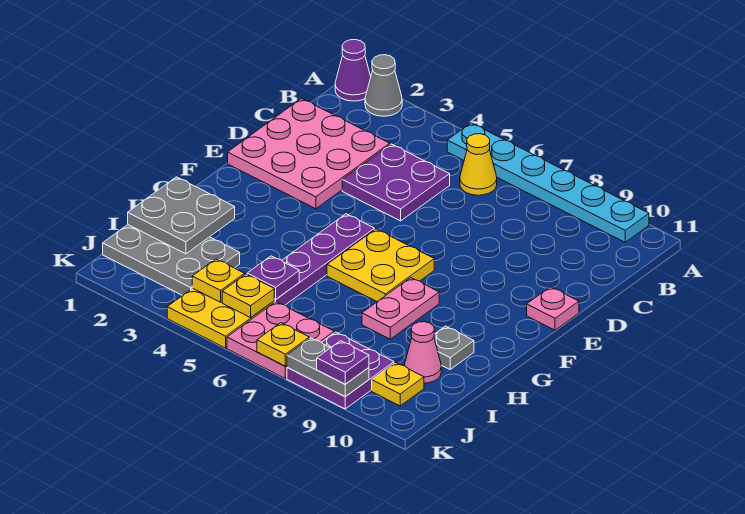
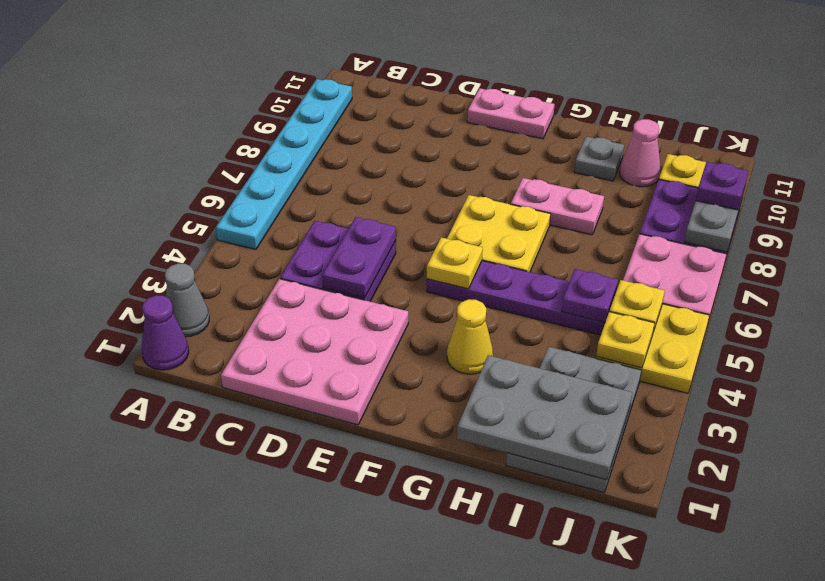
yellow 1x1 cone [460,134,497,195] -> yellow 1x1 cone moved to [447,299,493,374]
none -> purple 1x2 plate [322,217,396,298]
pink 1x1 plate [527,287,579,330] -> pink 1x2 plate [467,88,555,139]
grey 2x2 plate [128,177,235,254] -> grey 2x3 plate [457,355,632,480]
yellow 1x1 plate [257,323,309,366] -> yellow 1x1 plate moved to [427,237,483,289]

